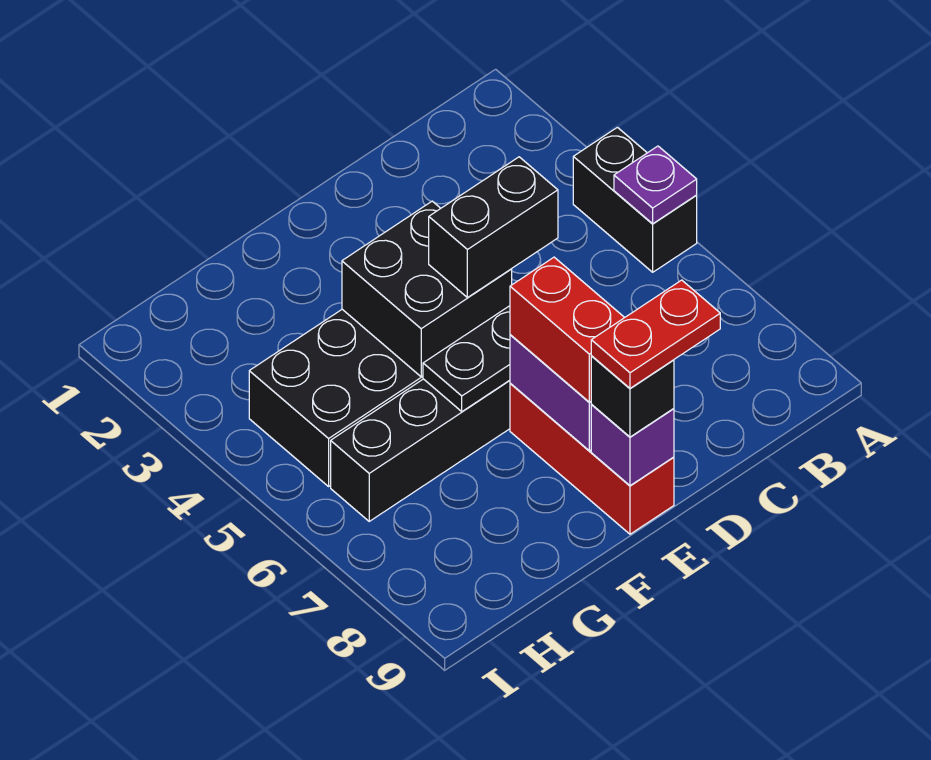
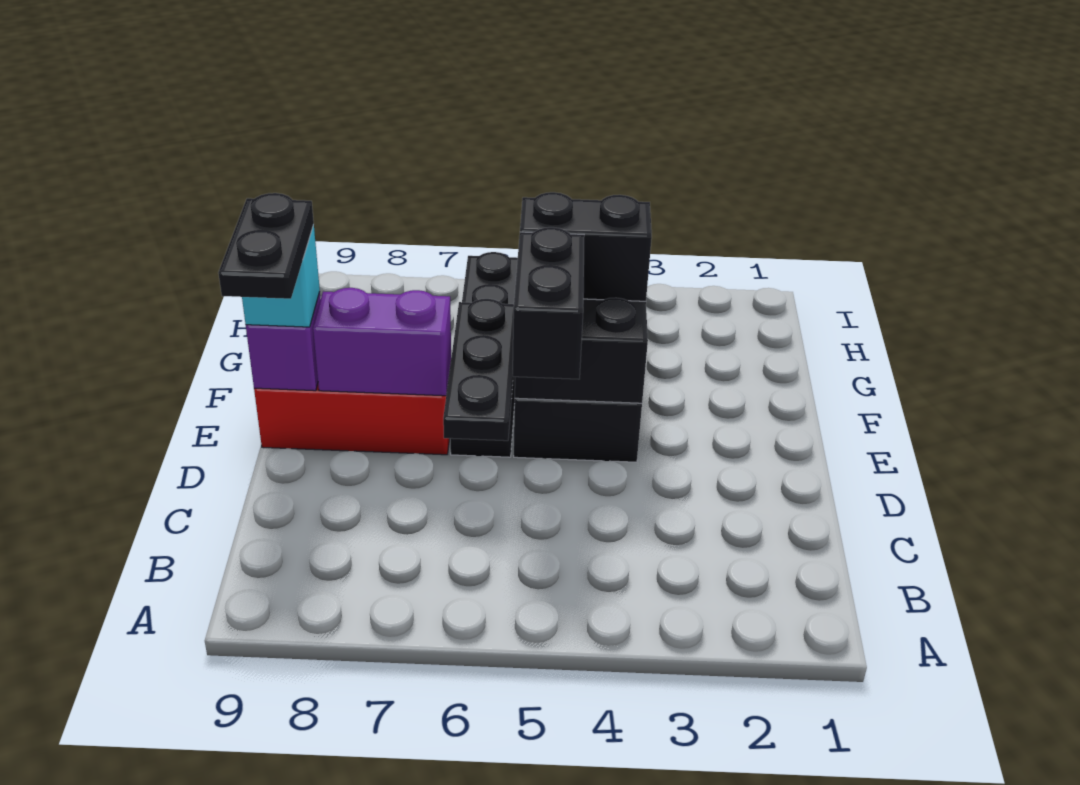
black 1x2 brick [573,127,697,272] -> black 1x2 brick moved to [520,192,652,301]
purple 1x1 plate [614,146,697,224] -> none
red 1x2 plate [591,280,720,388] -> black 1x2 plate [218,193,314,299]
red 1x2 brick [510,257,625,402] -> none
black 1x1 brick [591,356,674,437] -> cyan 1x1 brick [242,225,320,327]

